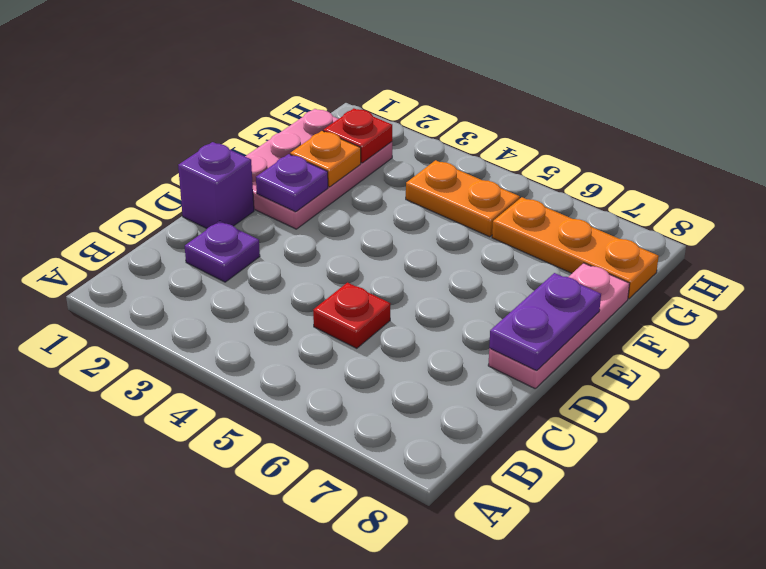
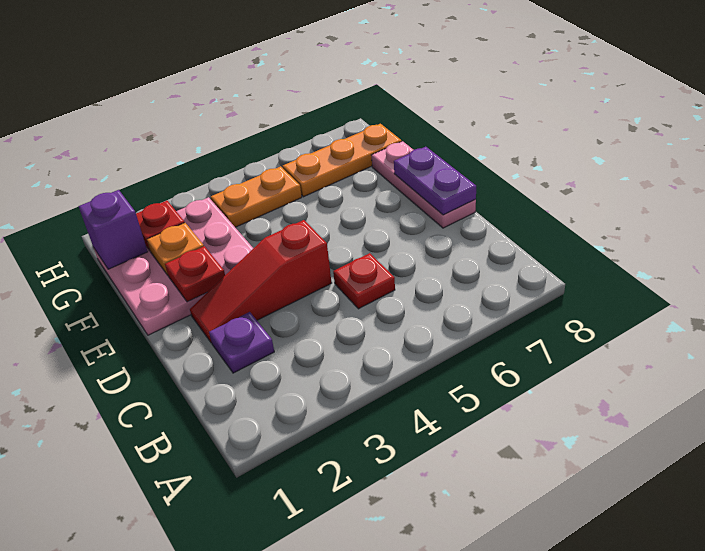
purple 1x1 brick [178,142,254,228] -> purple 1x1 brick moved to [79,190,148,269]
none -> red 1x3 slope [190,220,332,343]
pink 2x3 plate [245,109,392,229] -> pink 3x3 plate [94,197,253,335]
purple 1x1 plate [256,154,328,212] -> red 1x1 plate [165,246,225,302]

